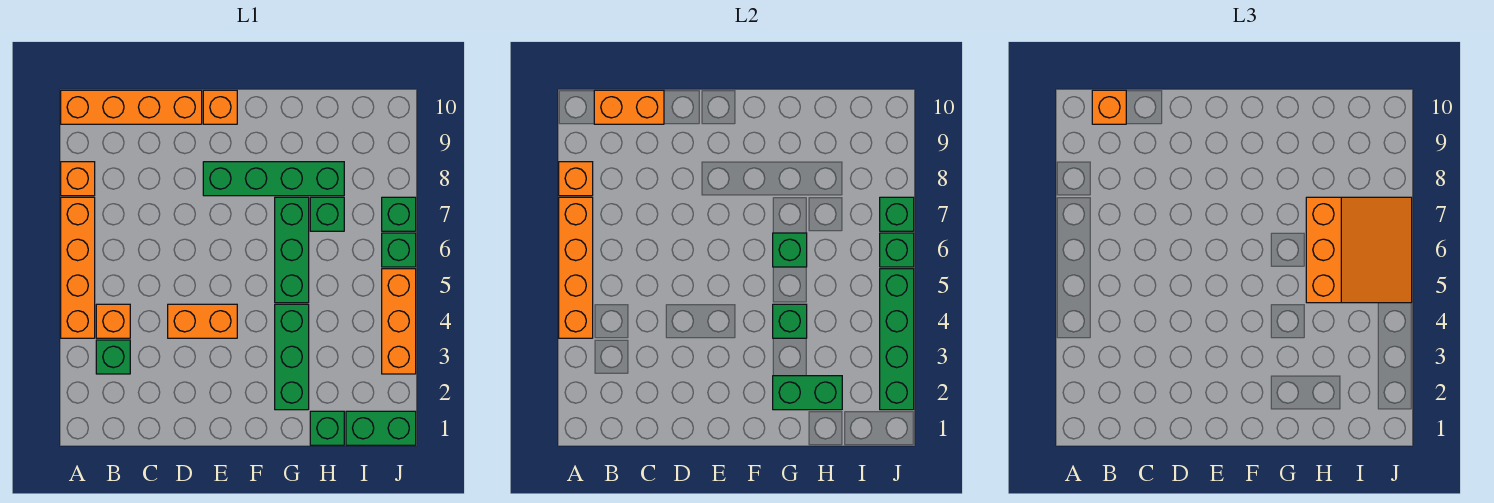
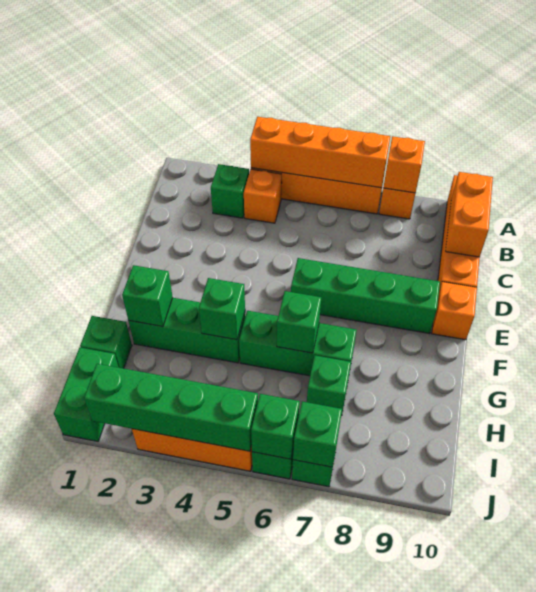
orange 1x1 brick [1092,90,1126,124] -> none
orange 1x2 brick [168,304,237,338] -> none
green 1x4 brick [203,162,344,196] -> green 1x4 brick turned to [291,258,440,334]
green 1x2 brick [773,376,842,410] -> green 1x1 brick [122,265,173,327]
orange 3x3 slope [1306,197,1412,303] -> none

